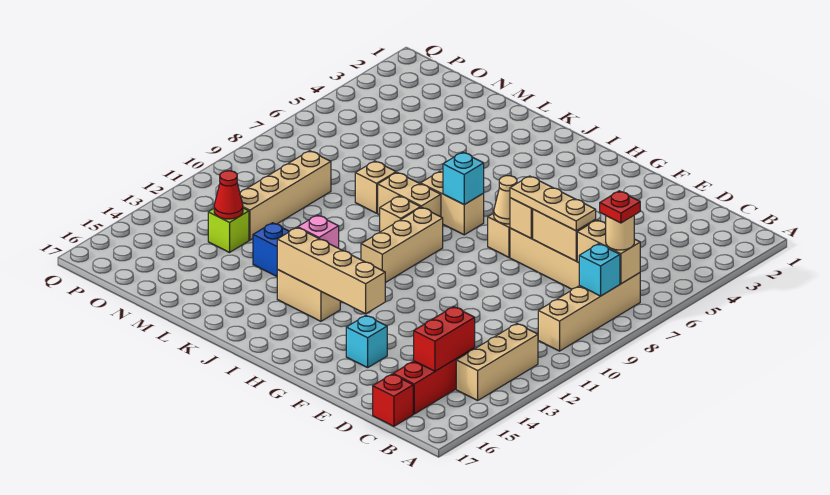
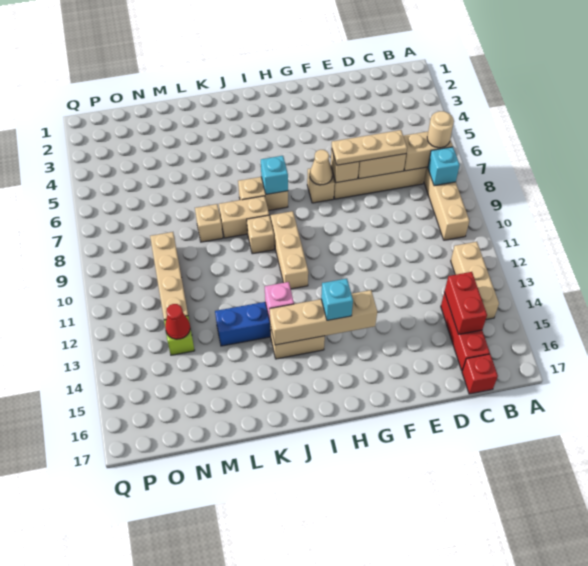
red 1x1 plate [600,191,640,223] -> none
cyan 1x1 brick [346,316,387,368] -> cyan 1x1 brick moved to [321,279,353,320]

